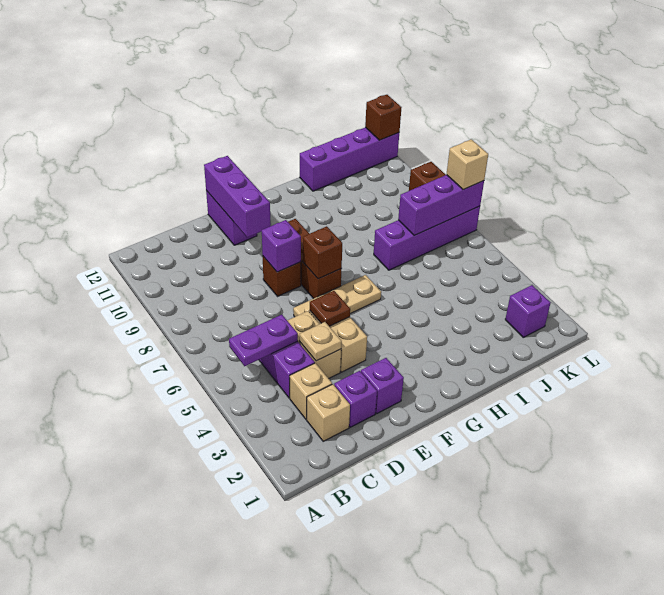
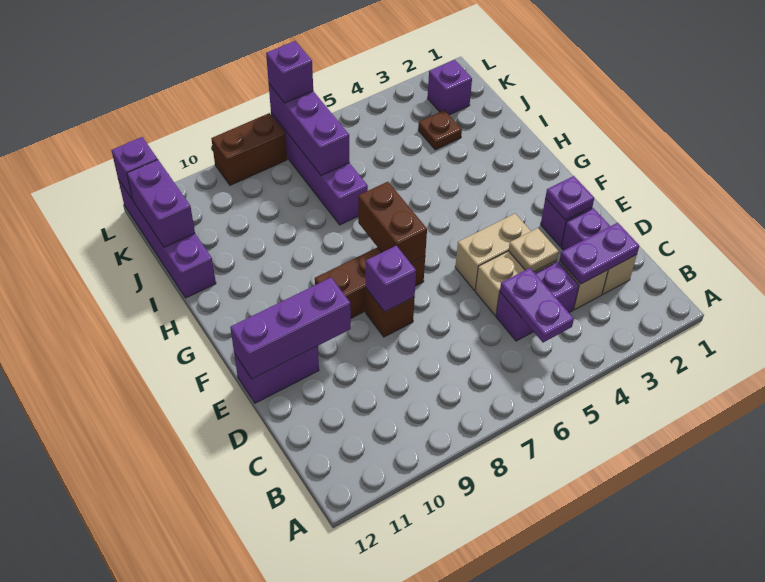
none -> purple 1x2 plate [559,223,639,284]
none -> purple 1x1 plate [545,176,594,220]
brown 1x1 plate [310,291,350,326] -> brown 1x1 plate moved to [418,110,462,150]
tan 1x3 plate [293,275,381,317] -> none
brown 1x1 brick [303,226,342,279] -> brown 1x2 brick [358,182,427,263]
none -> purple 1x2 brick [127,160,195,247]
tan 1x1 brick [446,139,488,190] -> purple 1x1 brick [266,41,313,103]
brown 1x1 brick [365,95,401,140] -> purple 1x1 brick [111,137,158,200]

